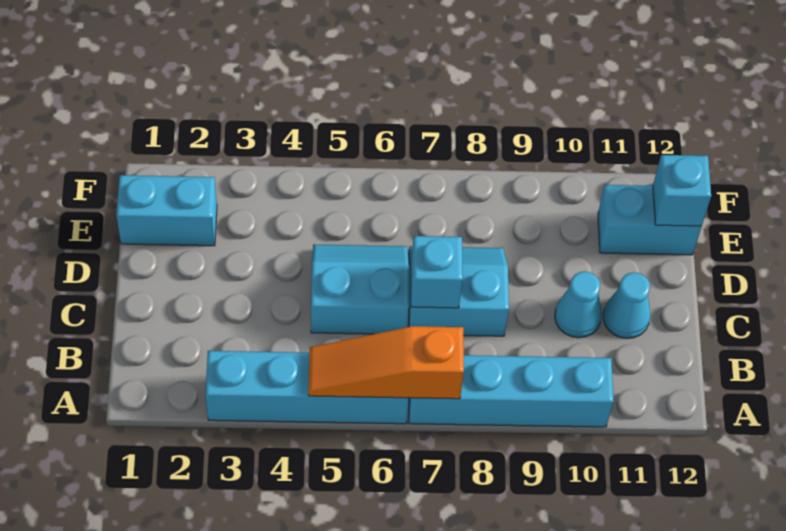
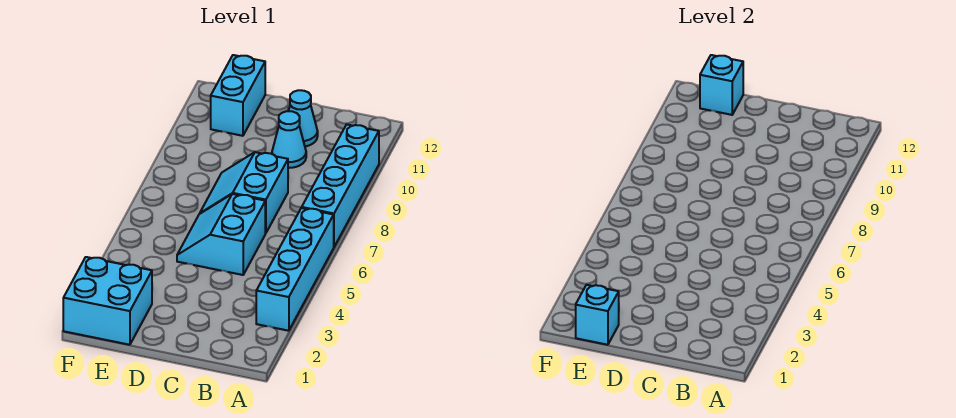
orange 1x3 slope [308,326,464,399] -> none
cyan 1x1 brick [411,236,463,308] -> cyan 1x1 brick moved to [576,285,619,345]
cyan 1x2 brick [116,175,217,246] -> cyan 2x2 brick [63,257,152,345]

